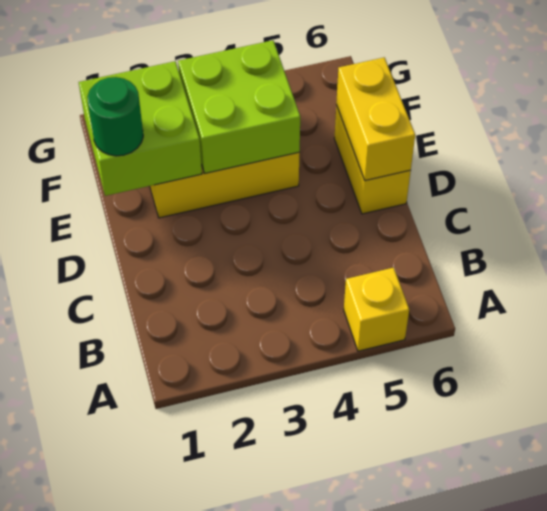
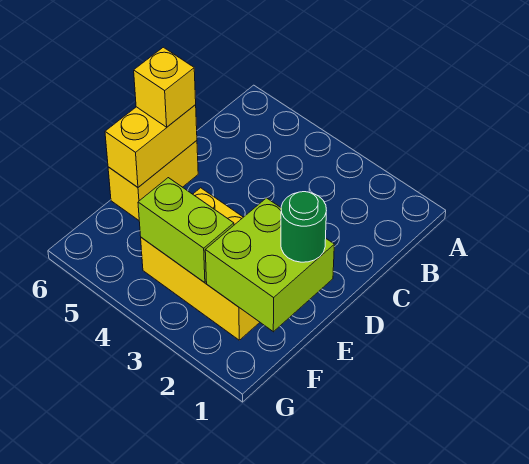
yellow 1x1 brick [344,268,409,351] -> yellow 1x1 brick moved to [134,47,196,127]
lime 2x2 brick [178,40,300,173] -> lime 1x2 brick [138,178,234,283]

